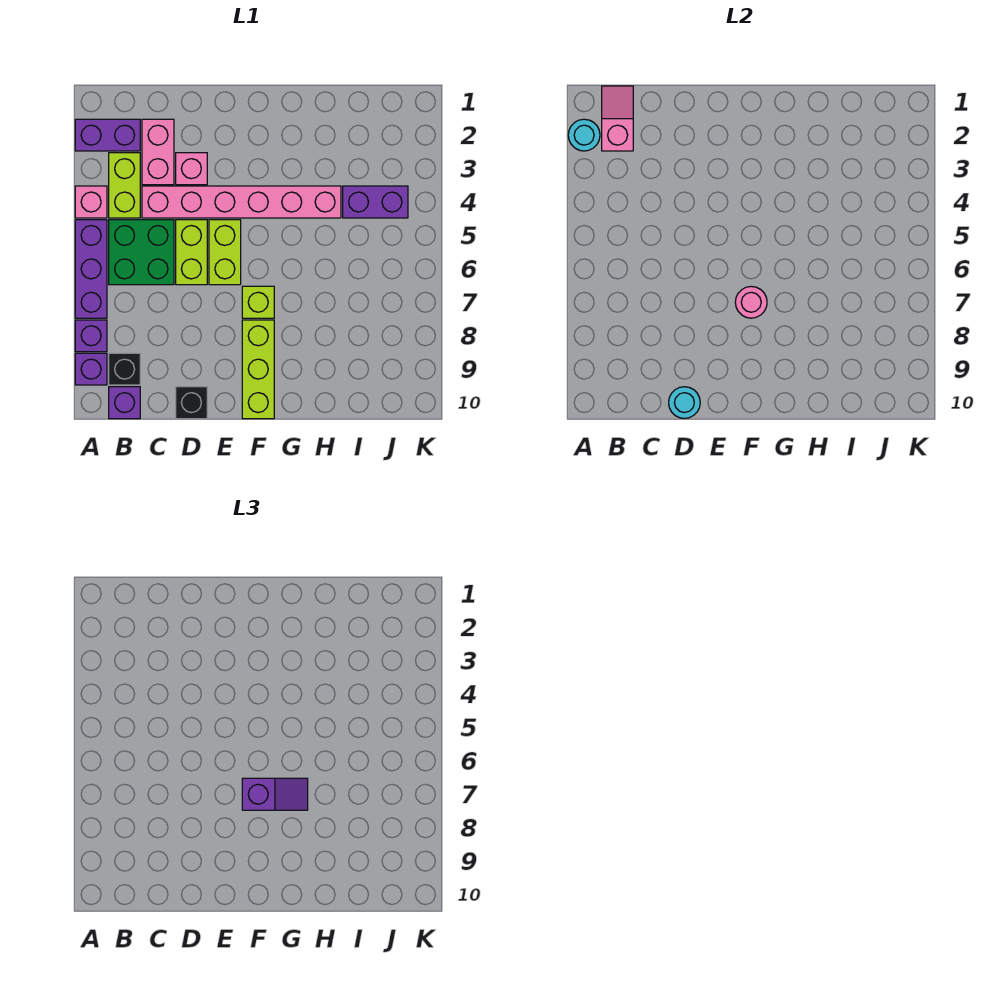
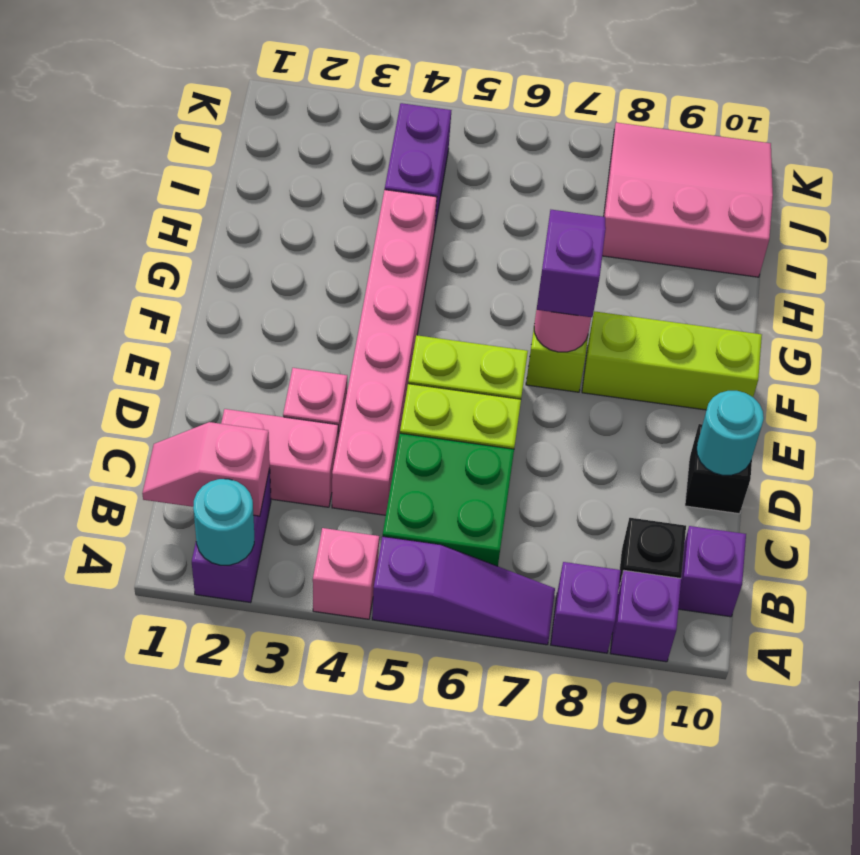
purple 1x3 brick [75,220,107,318] -> purple 1x3 slope [372,536,555,645]
lime 1x2 brick [109,153,140,218] -> none
none -> pink 3x3 slope [602,123,773,277]

